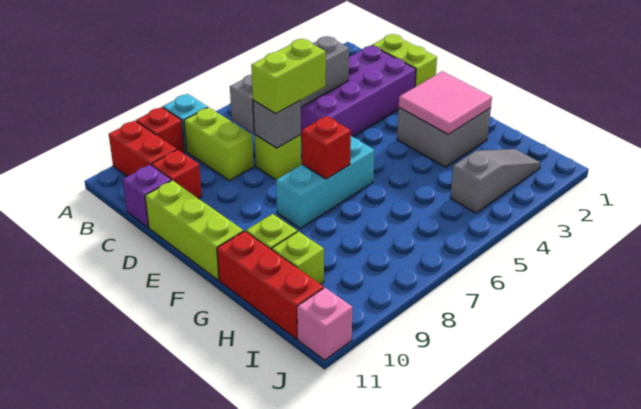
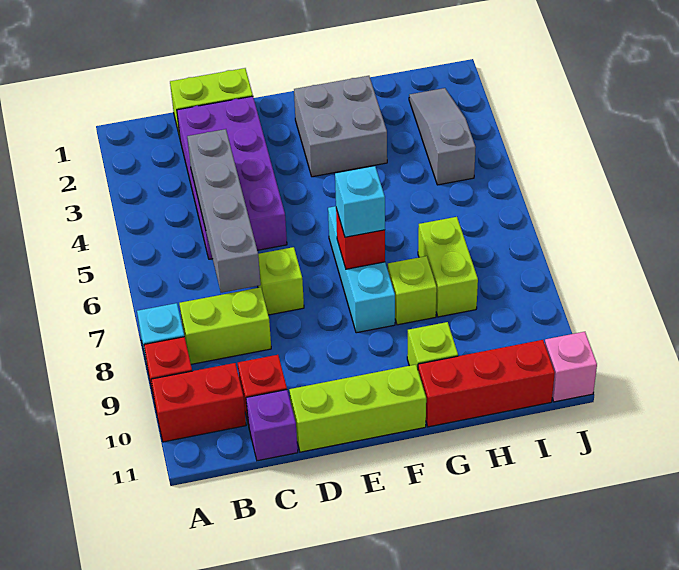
lime 1x2 brick [251,39,326,114] -> lime 1x2 brick moved to [418,217,478,317]
grey 1x1 brick [253,101,301,148] -> none
pink 2x2 tile [399,71,492,134] -> none
none -> cyan 1x1 brick [335,166,385,237]
lime 1x1 brick [272,231,324,284] -> lime 1x1 brick moved to [388,256,437,325]

